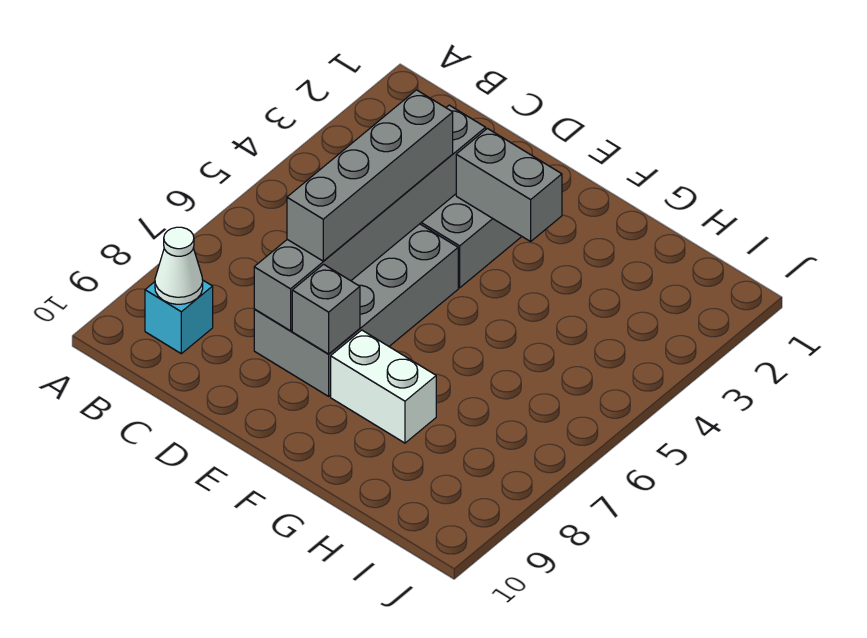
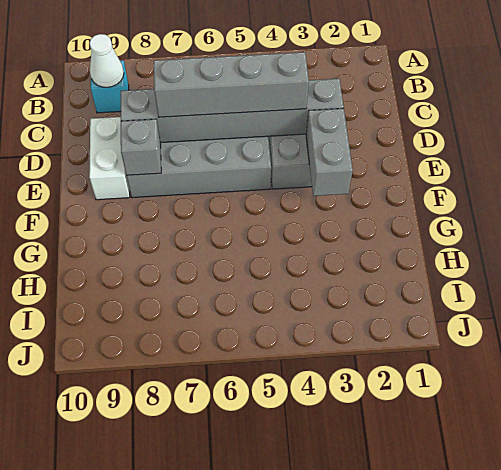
white 1x2 brick [331,330,436,443] -> white 1x2 brick moved to [89,117,130,200]

